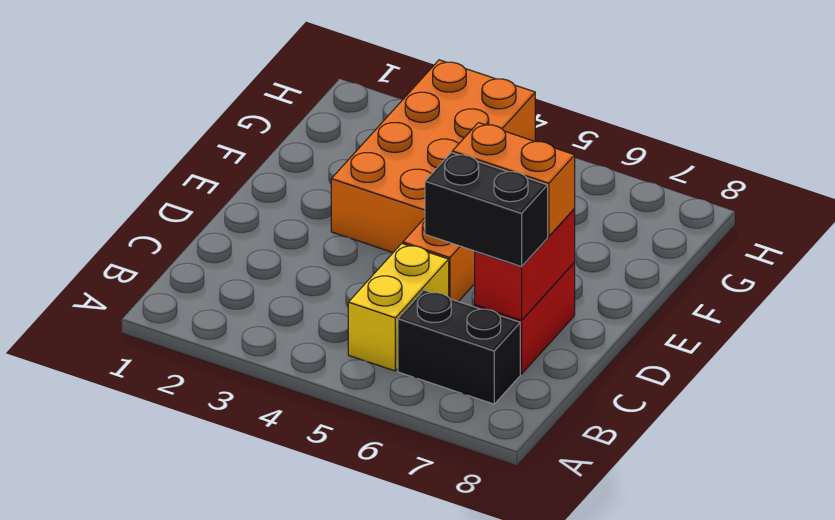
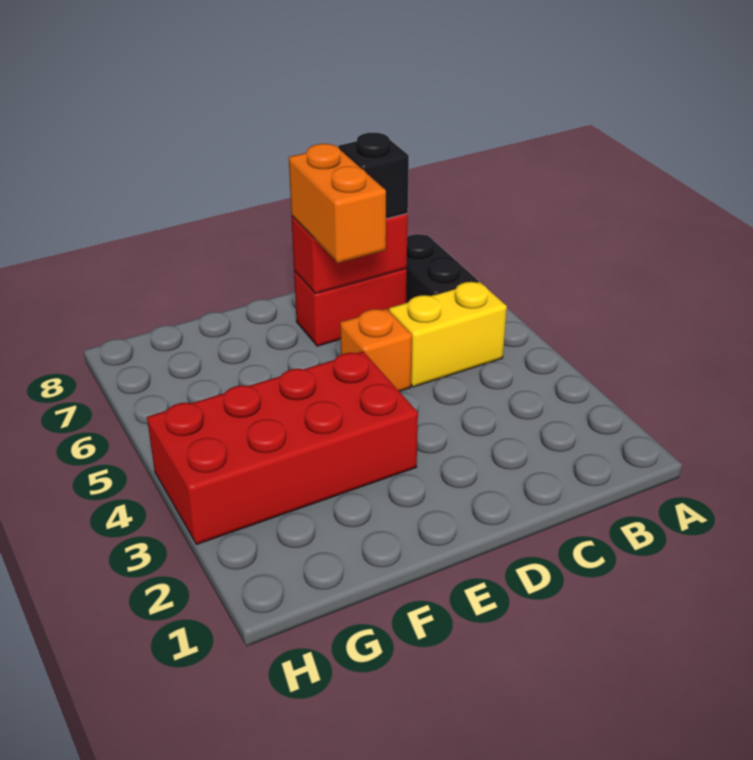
black 1x2 brick [425,153,548,267] -> black 1x1 brick [338,133,409,219]
orange 2x4 brick [331,60,535,252] -> red 2x4 brick [147,351,418,545]

